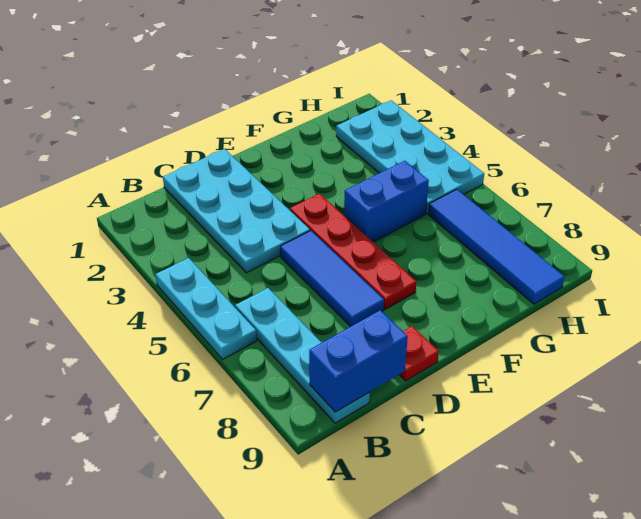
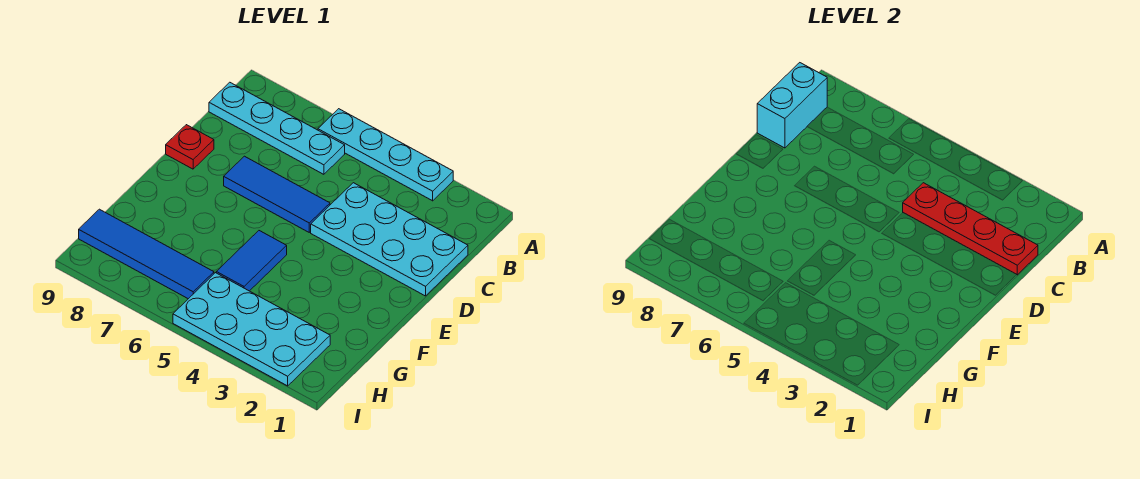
cyan 1x3 plate [156,258,257,359] -> cyan 1x4 plate [318,109,453,201]
blue 1x2 brick [309,310,408,412] -> cyan 1x2 brick [757,63,827,148]
red 1x4 plate [290,194,416,309] -> red 1x4 plate moved to [903,183,1038,275]
blue 1x2 brick [344,161,429,242] -> blue 1x2 tile [216,231,287,291]

